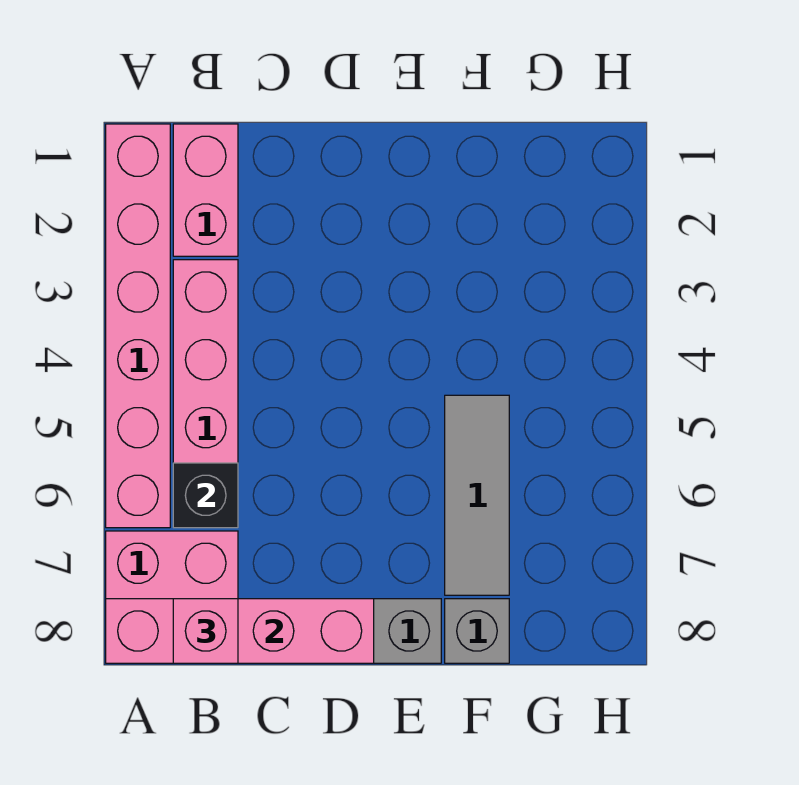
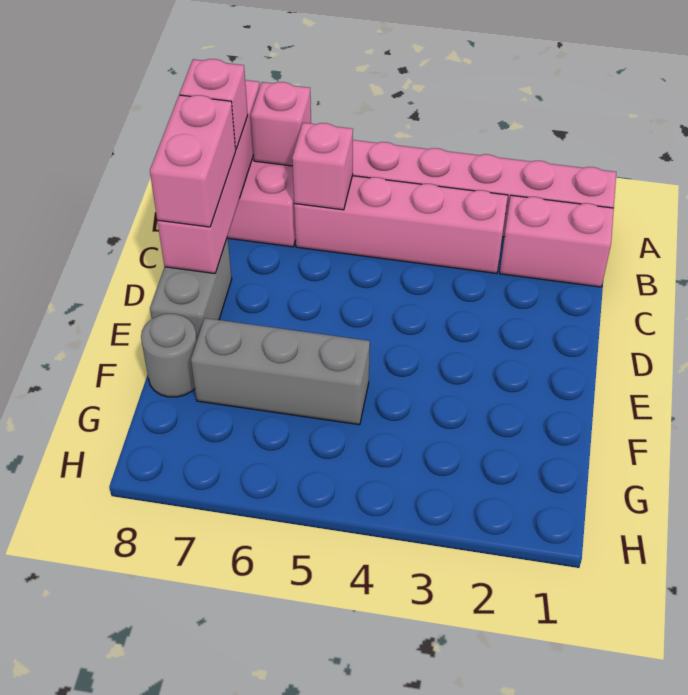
none -> pink 1x1 brick [251,82,311,166]
black 1x1 brick [173,463,238,528] -> pink 1x1 brick [292,123,353,210]
none -> pink 1x2 brick [150,95,236,227]
grey 1x3 tile [445,395,509,595] -> grey 1x3 brick [191,318,370,425]
grey 1x1 brick [445,599,509,663] -> grey 1x1 round brick [141,314,197,397]

